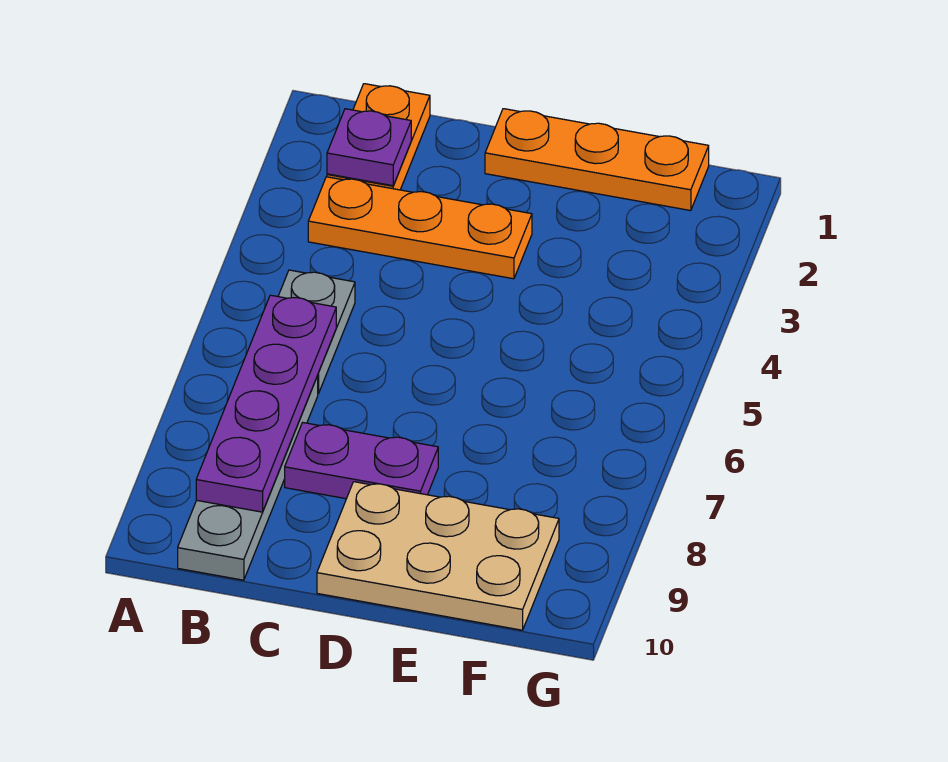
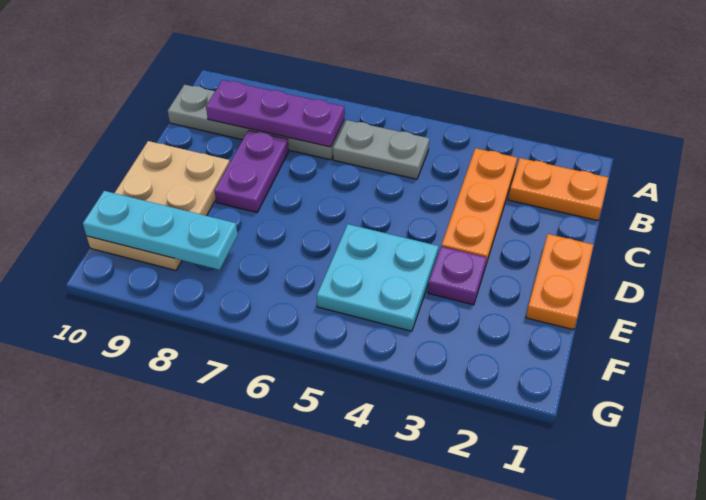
purple 1x1 plate [327,109,411,186] -> purple 1x1 plate moved to [428,247,486,305]
purple 1x4 plate [196,295,336,512] -> purple 1x3 plate [206,80,344,147]
orange 1x3 plate [485,109,709,211] -> orange 1x2 plate [526,234,593,330]
none -> cyan 2x2 plate [317,224,439,331]
none -> cyan 1x3 plate [83,191,238,270]

